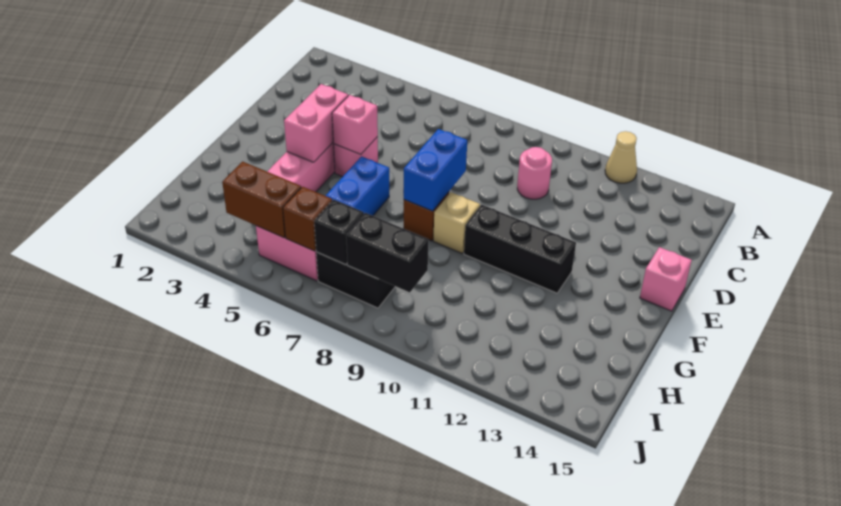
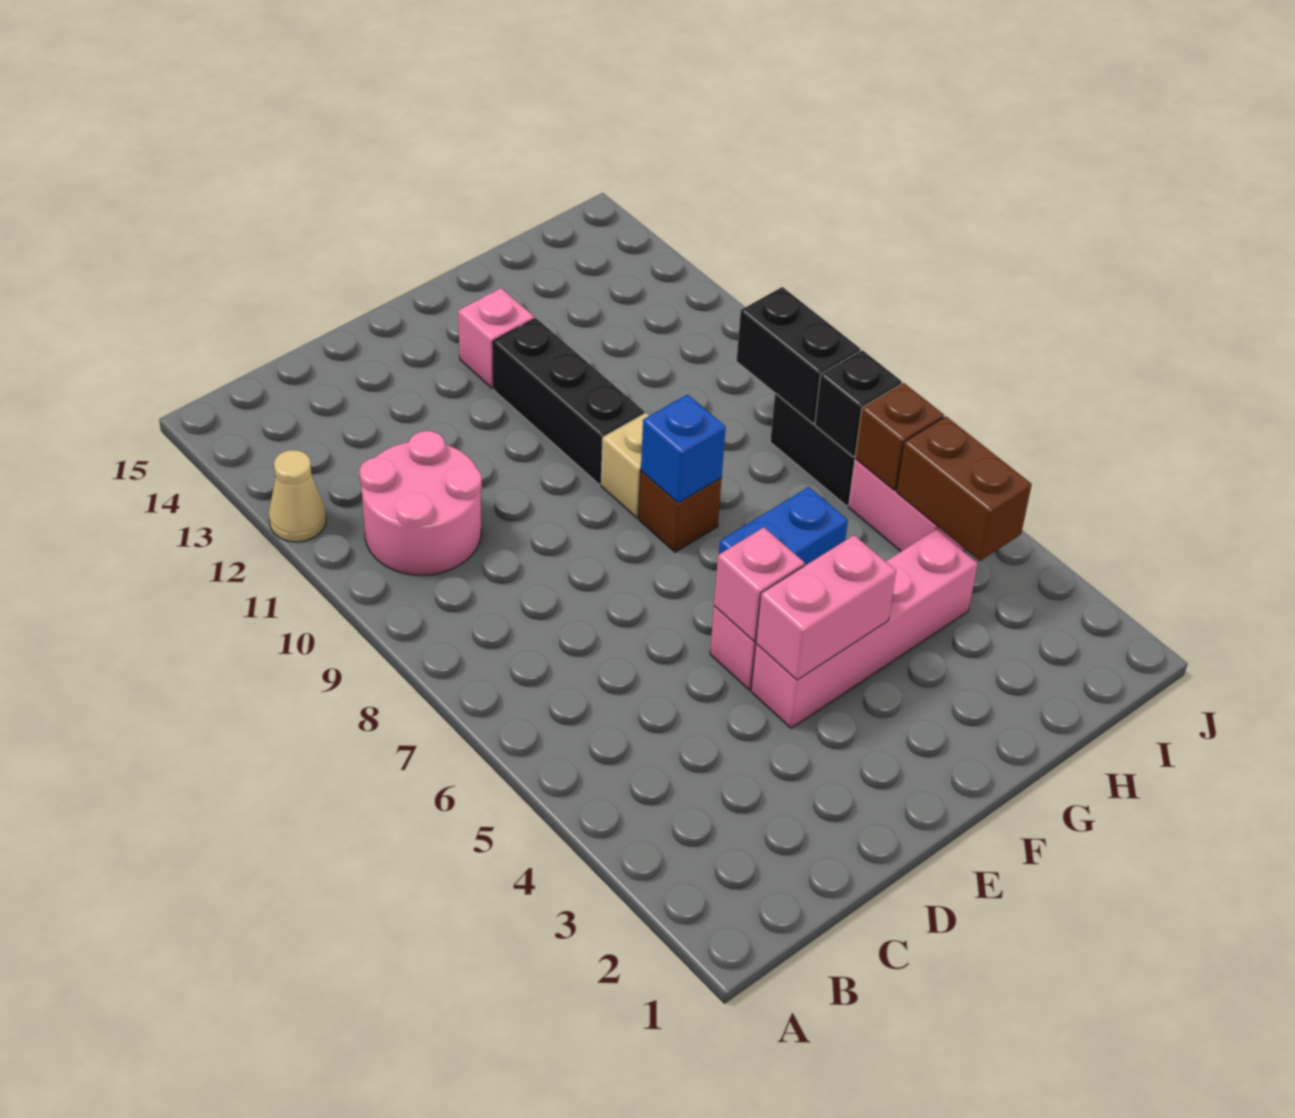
pink 1x1 round brick [517,147,552,199] -> pink 2x2 round brick [359,431,482,575]
blue 1x2 brick [403,129,467,211] -> blue 1x1 brick [641,394,726,503]
pink 1x1 brick [640,247,692,311] -> pink 1x1 brick moved to [458,288,534,389]

